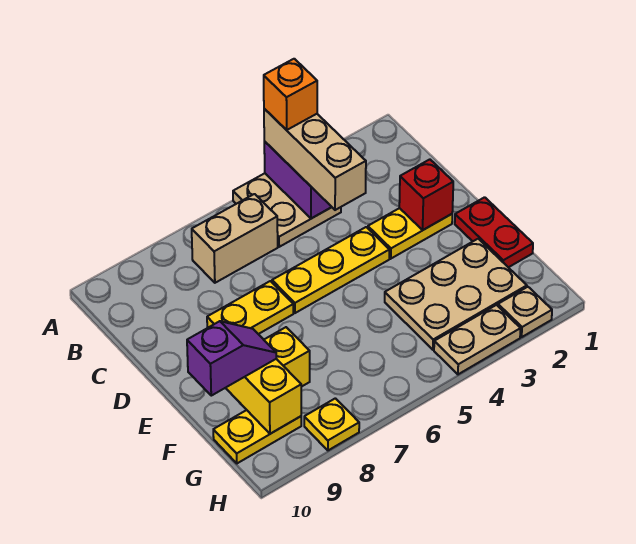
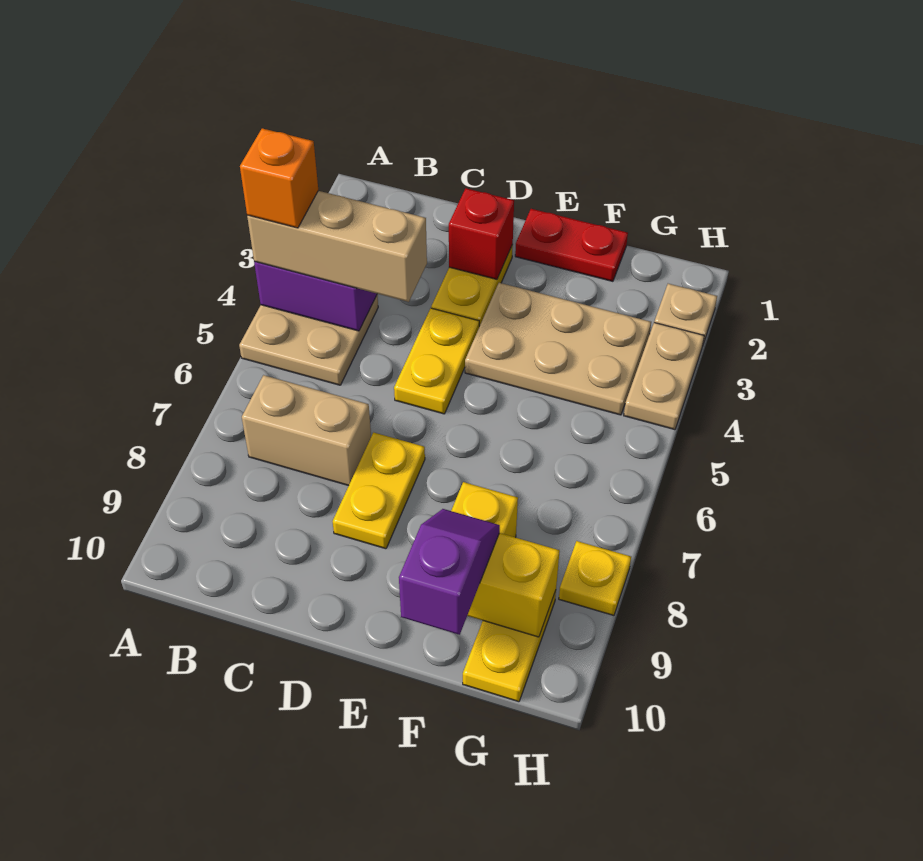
tan 1x2 brick [192,194,278,283] -> tan 1x2 brick turned to [242,375,371,486]
yellow 1x3 plate [272,227,389,313] -> yellow 1x2 plate [394,308,479,414]
tan 2x3 plate [385,239,527,350] -> tan 2x3 plate turned to [465,283,651,415]

